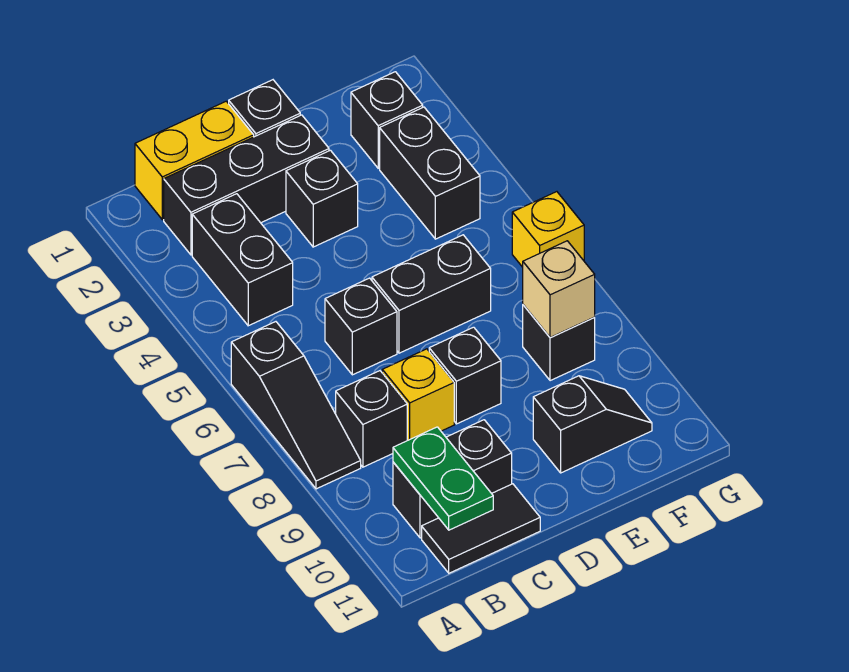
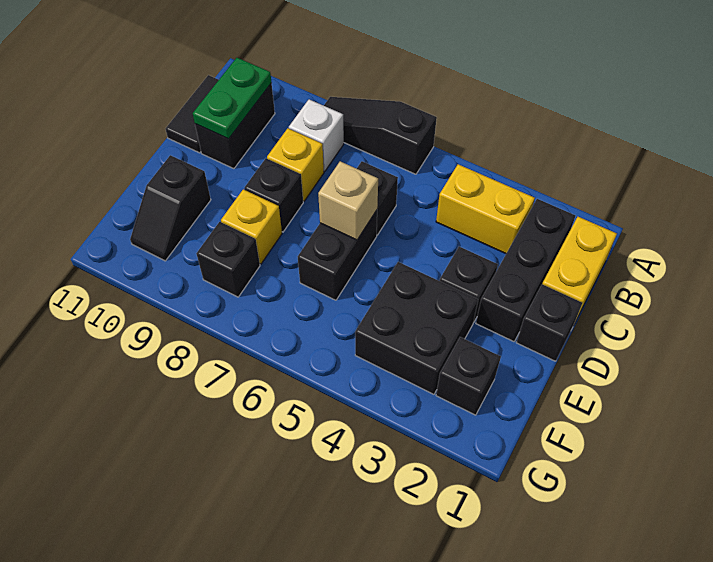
black 1x2 brick [192,194,293,326] -> yellow 1x2 brick [436,164,535,254]
black 1x1 brick [336,371,407,467] -> white 1x1 brick [289,99,344,172]
green 1x2 plate [393,427,493,530] -> green 1x2 plate turned to [193,58,271,139]
black 1x2 brick [380,107,480,239] -> black 2x2 brick [355,262,478,394]
tan 1x1 brick [523,241,595,337] -> tan 1x1 brick moved to [318,161,378,240]
yellow 1x1 brick [512,192,584,267] -> yellow 1x1 brick moved to [221,189,282,264]

